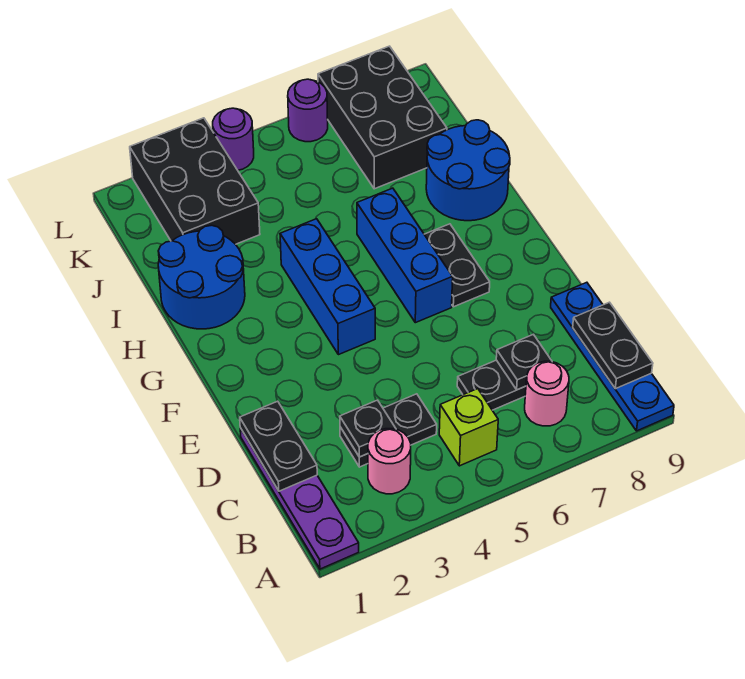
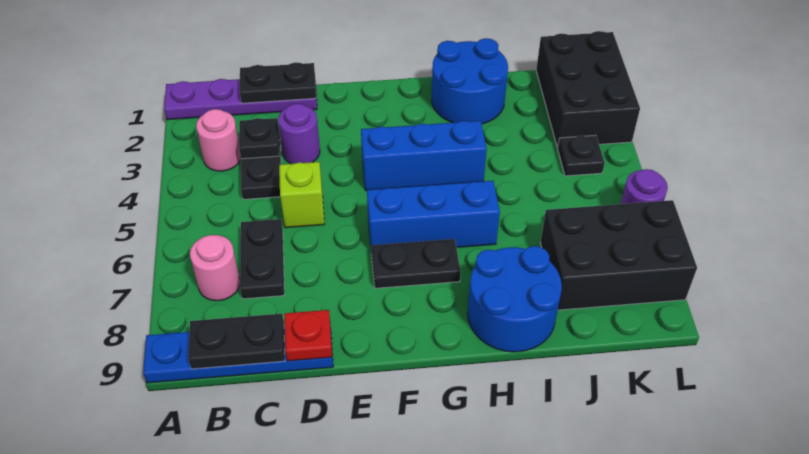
lime 1x1 brick [439,389,498,466] -> lime 1x1 brick moved to [279,162,324,228]
black 1x1 plate [496,334,552,390] -> black 1x1 plate moved to [558,135,605,176]
none -> red 1x1 plate [284,310,332,361]
black 2x3 brick [130,118,260,244] -> black 2x3 brick turned to [536,31,640,147]
purple 1x1 round brick [213,108,254,170] -> purple 1x1 round brick moved to [278,104,320,164]

